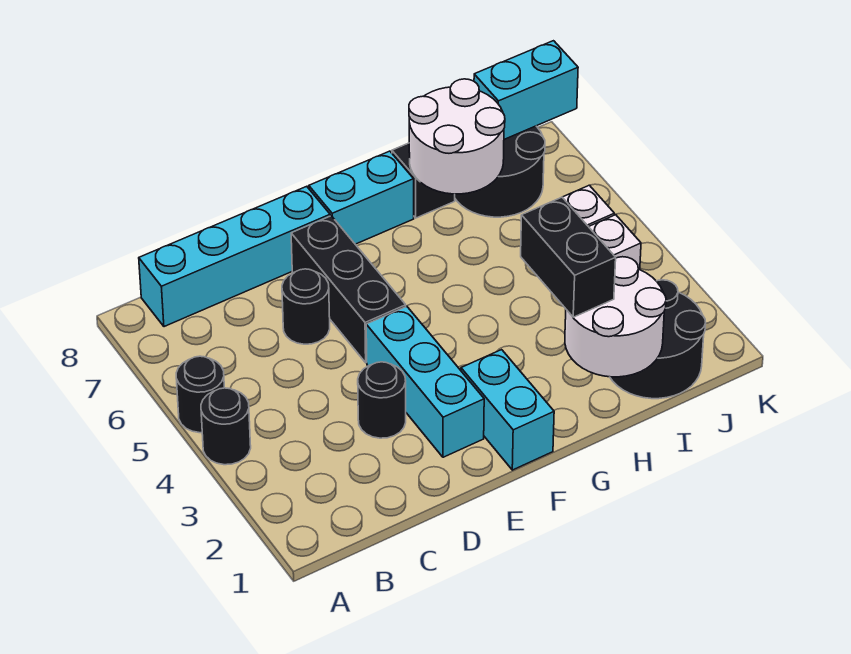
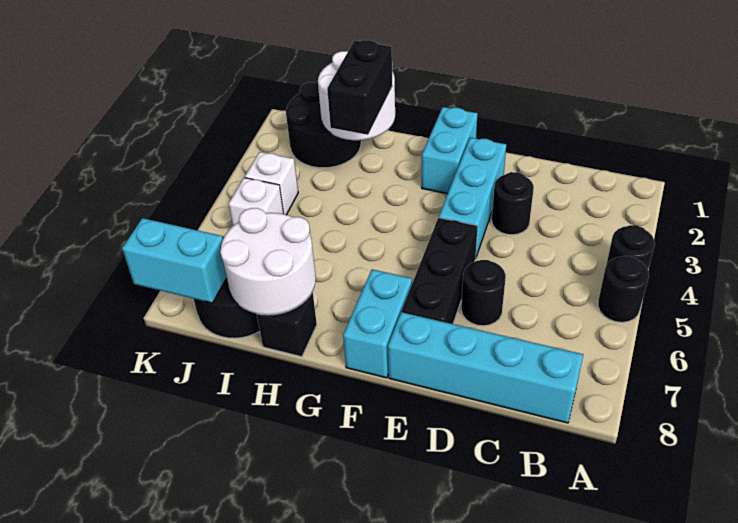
cyan 1x2 brick [309,151,414,244] -> cyan 1x2 brick turned to [343,269,412,378]

